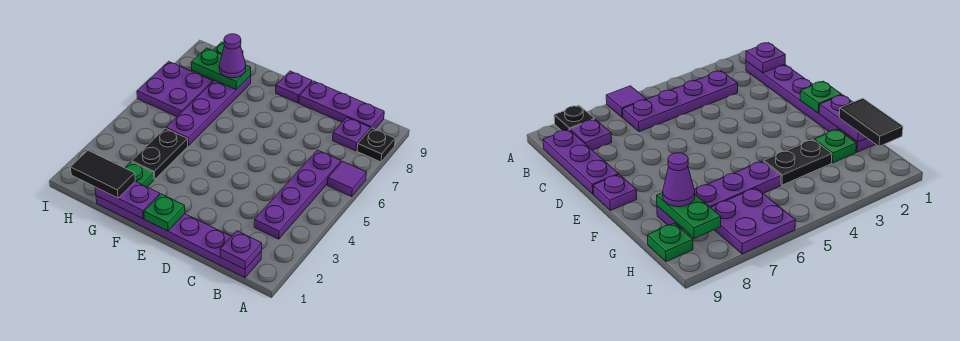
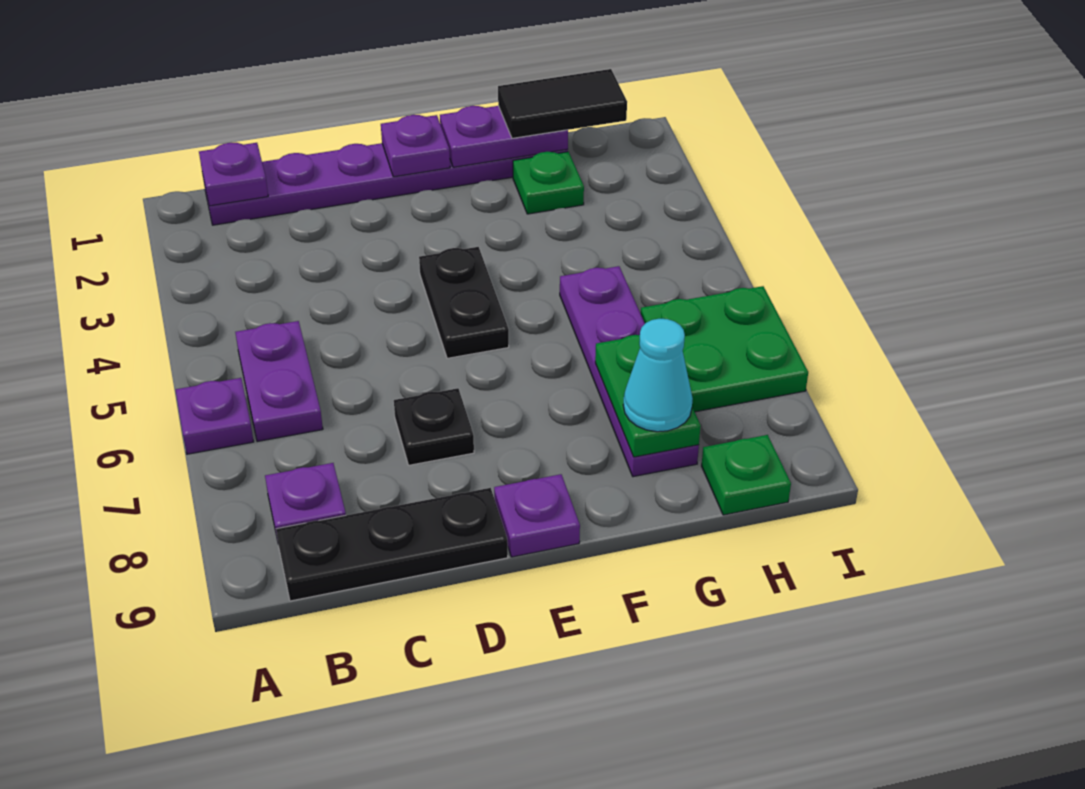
purple 1x1 tile [328,161,367,196] -> purple 1x1 plate [176,378,254,454]
black 1x1 plate [357,128,395,162] -> black 1x1 plate moved to [394,388,474,465]
purple 1x4 plate [254,150,341,239] -> purple 1x2 plate [235,321,323,442]
purple 1x3 plate [299,81,384,129] -> black 1x3 plate [276,488,508,601]
green 1x1 plate [144,194,185,231] -> purple 1x1 plate [381,115,450,177]
black 1x2 plate [132,128,188,179] -> black 1x2 plate moved to [419,247,509,358]
green 1x2 plate [191,48,251,90] -> green 1x2 plate turned to [595,335,701,457]
purple 1x1 cone [219,34,246,78] -> cyan 1x1 cone [623,319,693,432]
purple 2x2 plate [137,61,213,117] -> green 2x2 plate [641,286,808,412]

